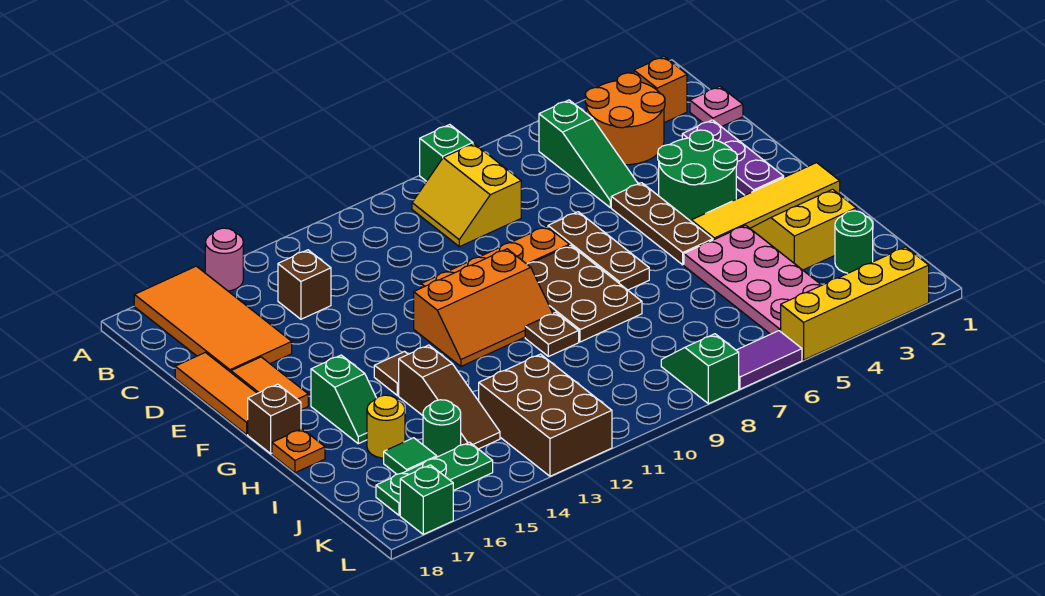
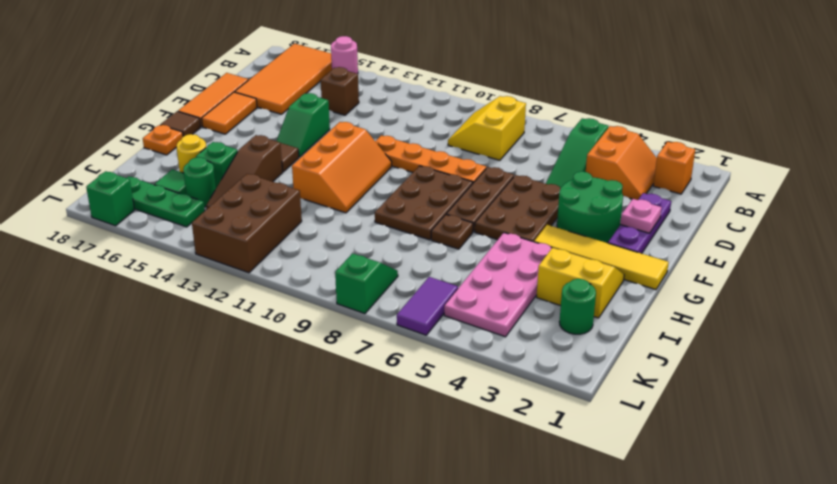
green 1x1 brick [420,125,473,181] -> green 1x1 brick moved to [196,142,238,188]
orange 2x2 round brick [585,73,665,165] -> orange 2x2 slope [586,126,657,200]
pink 1x1 plate [690,87,743,127] -> pink 1x1 plate moved to [620,199,662,233]
brown 1x3 plate [611,183,713,265] -> brown 2x3 plate [475,175,561,242]
orange 2x3 slope [414,249,553,366] -> orange 2x3 slope turned to [292,122,392,213]
green 1x2 slope [311,355,376,444] -> green 1x2 slope moved to [277,93,330,157]
brown 1x1 brick [248,384,301,454] -> brown 1x1 tile [161,111,201,137]
brown 1x1 plate [525,313,579,356] -> brown 1x1 plate moved to [431,215,473,249]
yellow 1x4 brick [781,247,929,360] -> none
purple 1x2 tile [736,331,802,389] -> purple 1x2 tile turned to [397,277,458,335]

